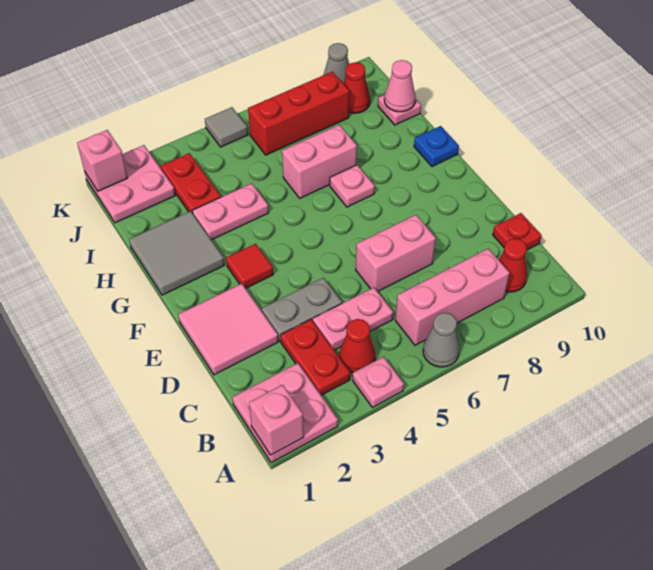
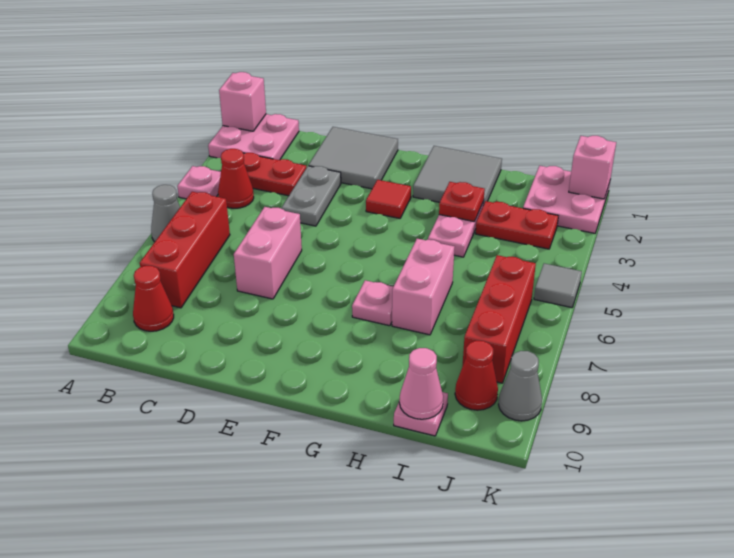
pink 1x3 brick [395,248,509,345] -> red 1x3 brick [140,192,230,308]
pink 1x2 plate [313,288,393,350] -> none
red 1x1 plate [493,213,542,250] -> red 1x1 plate moved to [439,182,485,222]
pink 2x2 tile [178,284,278,375] -> grey 2x2 tile [309,127,398,189]
blue 1x1 plate [414,126,459,167] -> none

